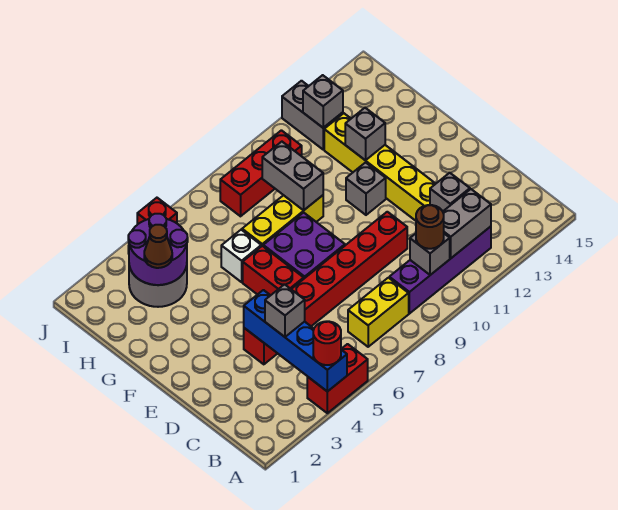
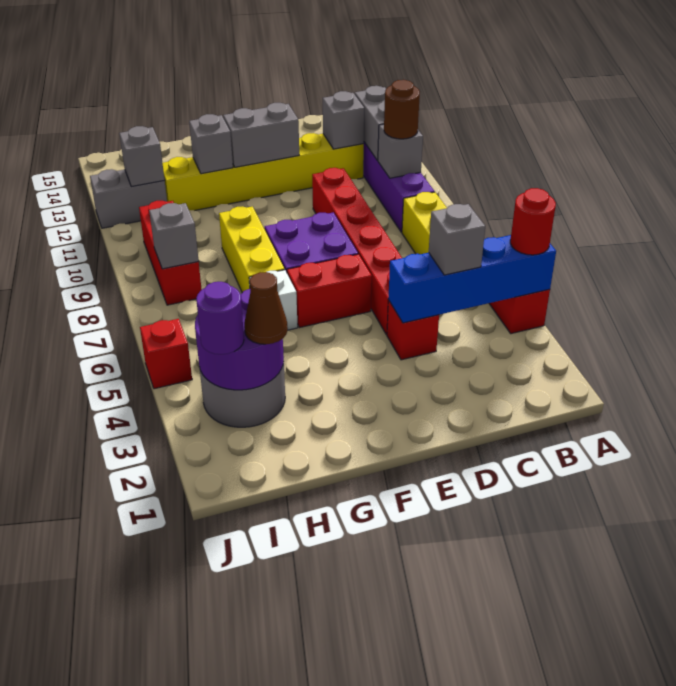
grey 1x1 brick [346,163,386,215] -> grey 1x1 brick moved to [149,203,199,269]
grey 1x2 brick [262,142,323,210] -> grey 1x2 brick moved to [223,103,299,167]
none -> purple 1x1 round brick [196,282,244,354]

